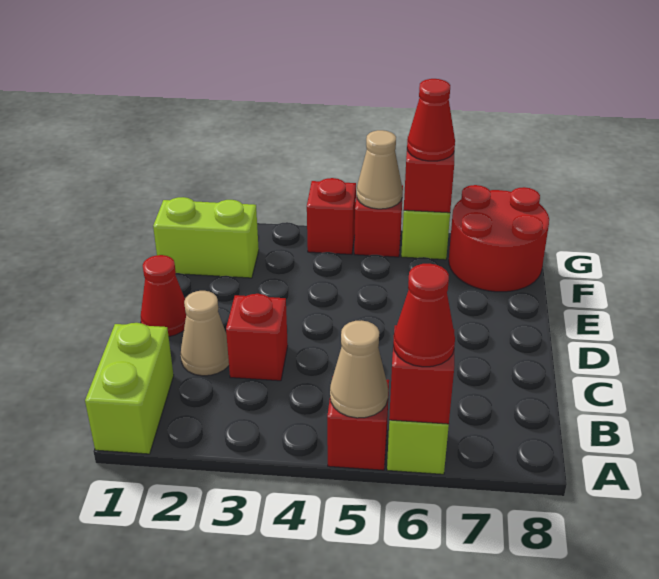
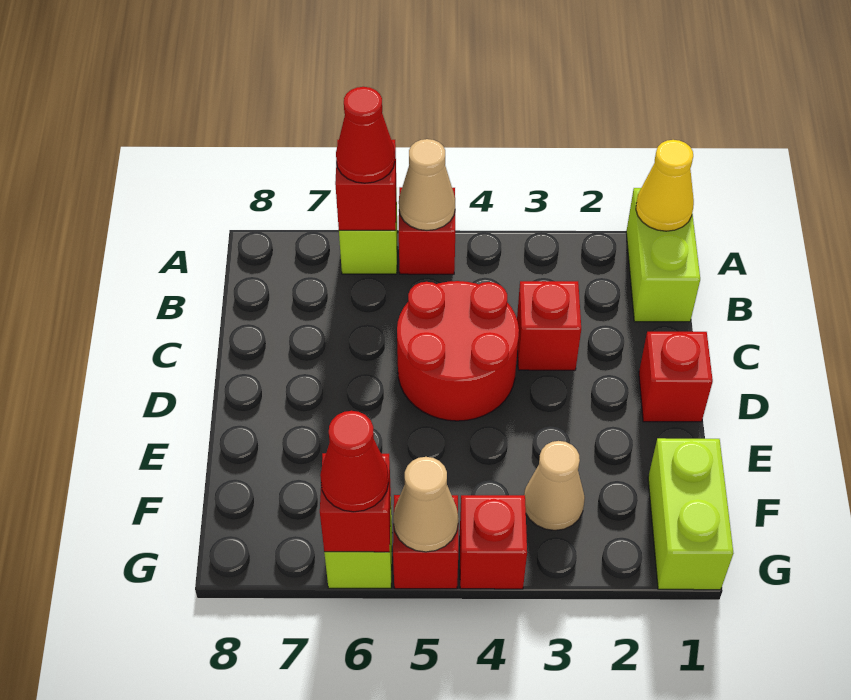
none -> yellow 1x1 cone [636,140,694,231]
tan 1x1 cone [181,291,229,376] -> tan 1x1 cone moved to [524,441,585,530]
red 1x1 cone [141,255,186,337] -> red 1x1 brick [639,332,713,422]
lime 1x2 brick [153,197,259,278] -> lime 1x2 brick turned to [648,438,733,590]
red 2x2 round brick [449,185,549,292] -> red 2x2 round brick moved to [397,281,519,421]

